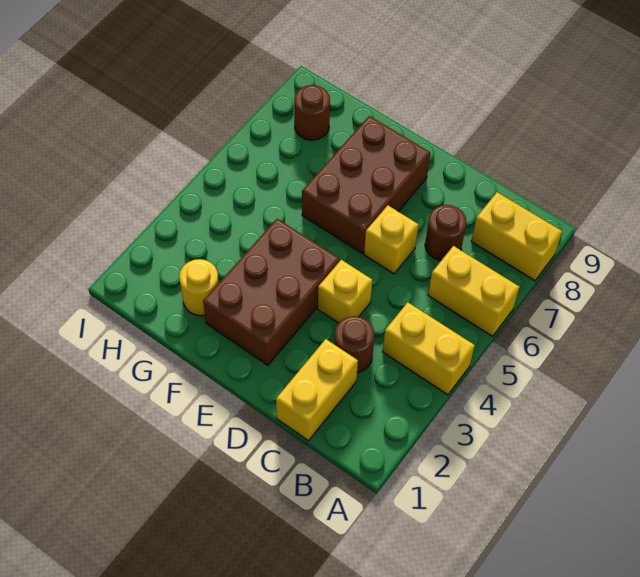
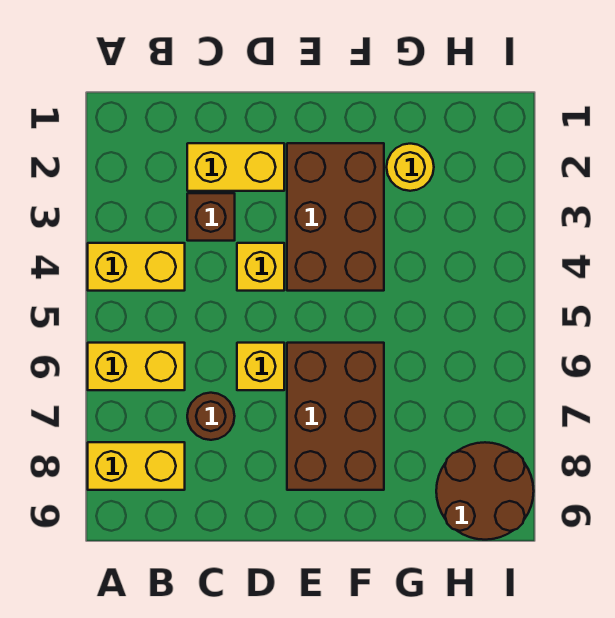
yellow 1x2 brick [276,339,358,441] -> yellow 1x2 brick turned to [187,143,284,191]
brown 1x1 round brick [334,316,374,373] -> brown 1x1 brick [187,193,235,241]
brown 1x1 round brick [294,85,330,140] -> brown 2x2 round brick [436,442,534,540]

